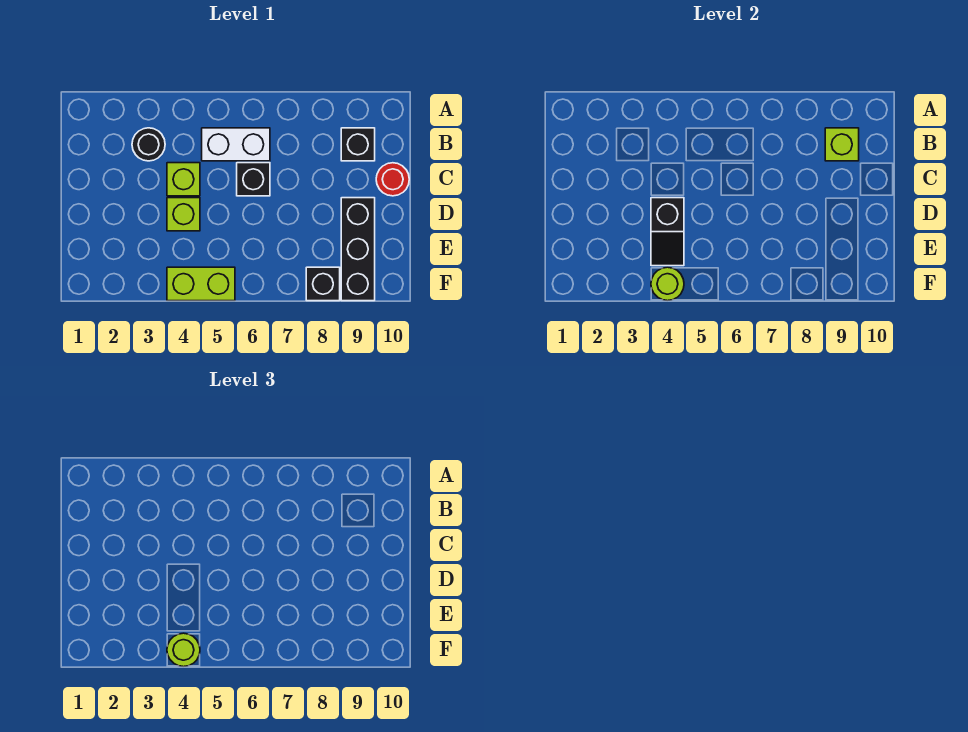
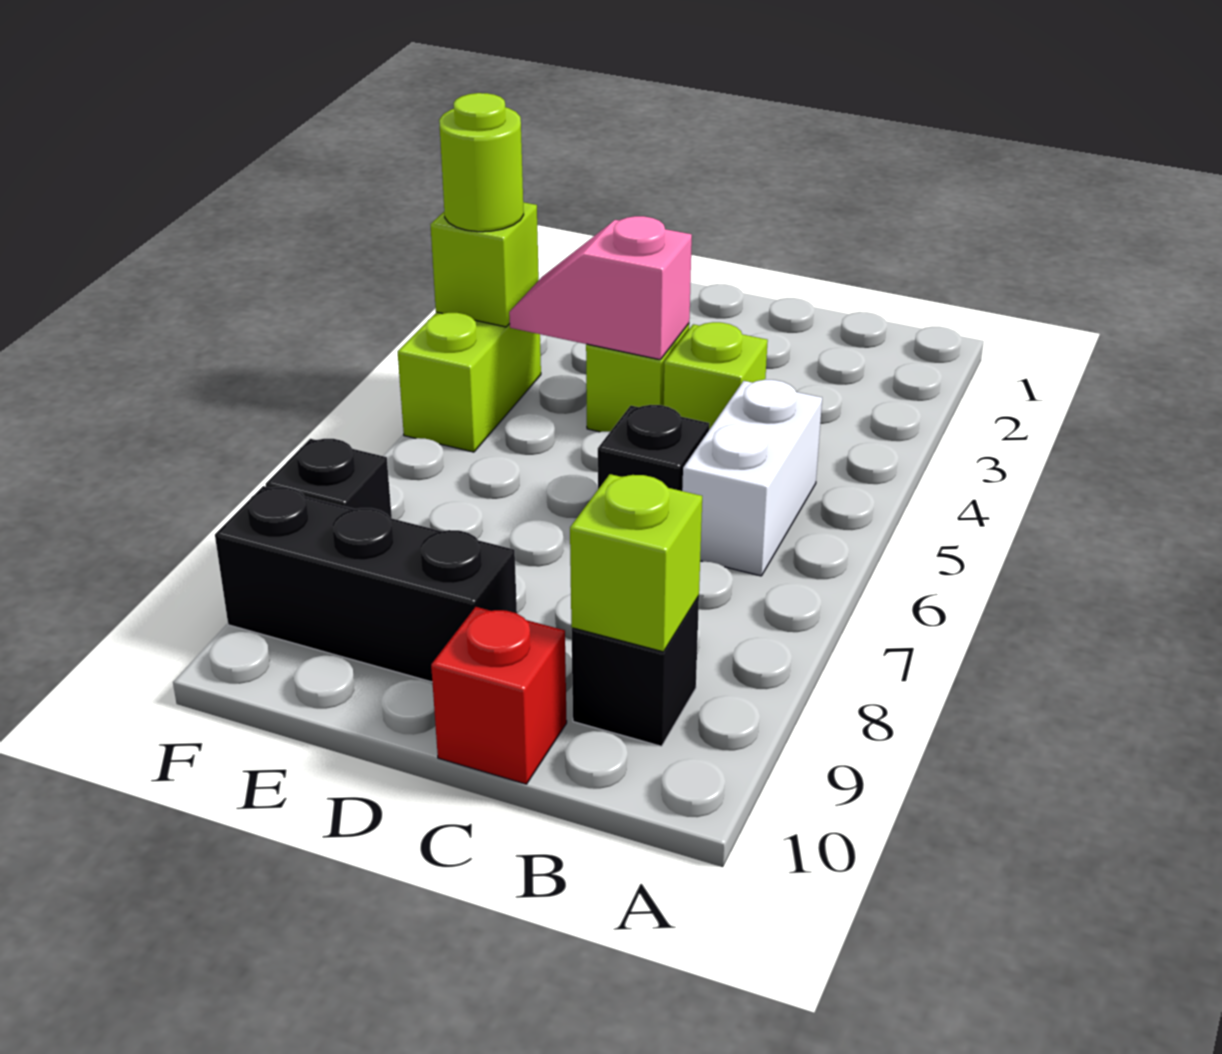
black 1x1 round brick [132,128,165,161] -> none
red 1x1 round brick [376,163,409,196] -> red 1x1 brick [431,607,567,784]
black 1x2 slope [651,198,684,266] -> pink 1x2 slope [509,216,692,360]
lime 1x1 round brick [651,267,684,301] -> lime 1x1 brick [430,202,539,327]

